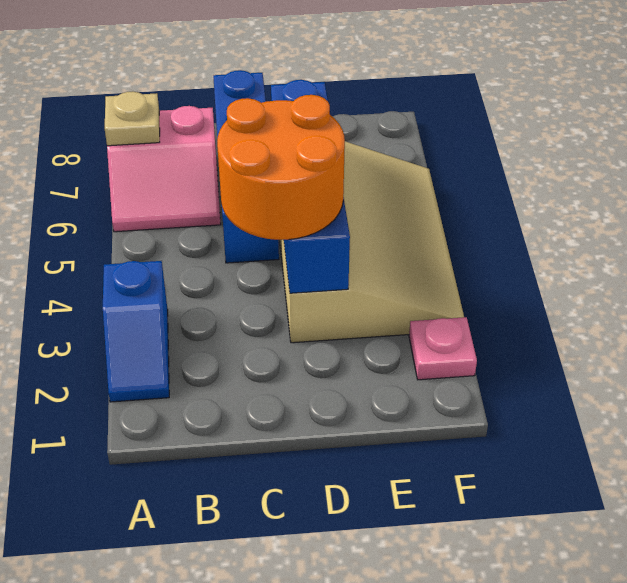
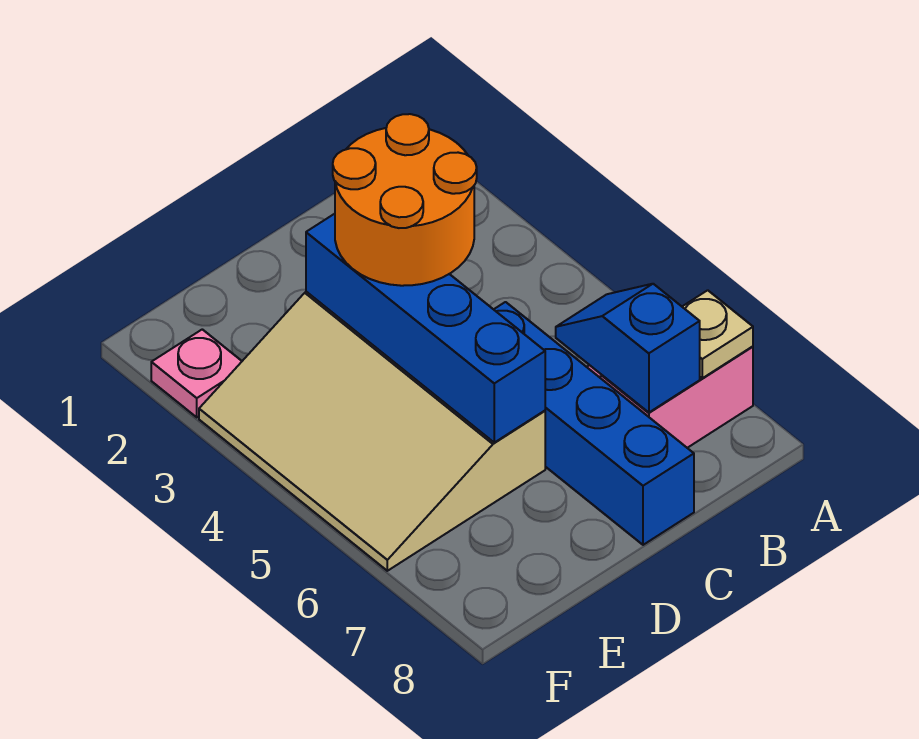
blue 1x2 slope [103,261,169,402] -> blue 1x2 slope moved to [556,284,700,413]

